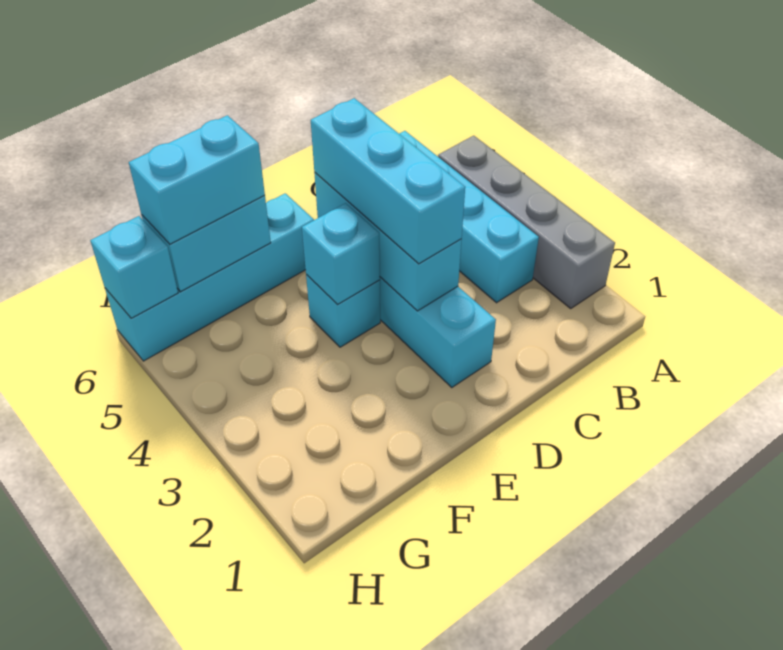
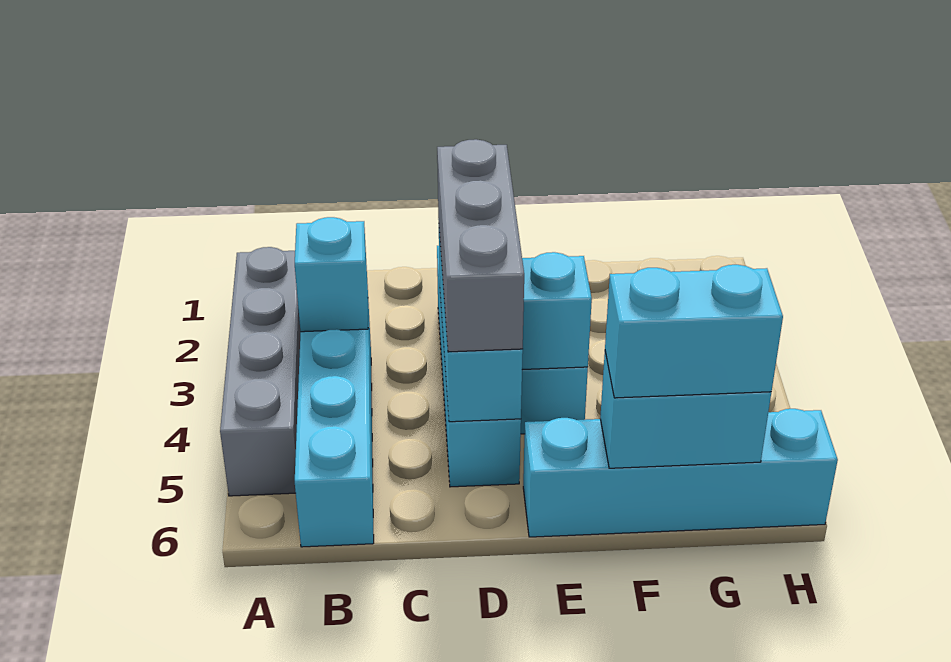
cyan 1x3 brick [311,98,465,264] -> grey 1x3 brick [437,139,524,352]
cyan 1x1 brick [90,216,178,318] -> cyan 1x1 brick moved to [295,217,368,332]

